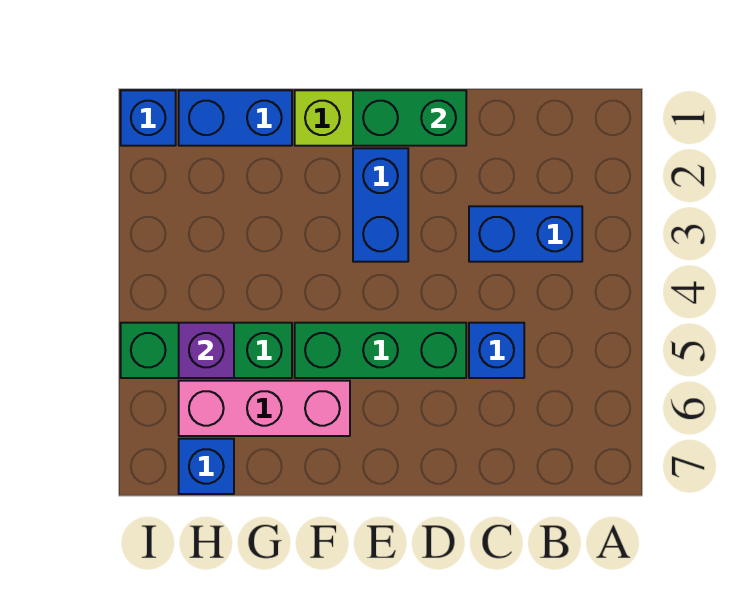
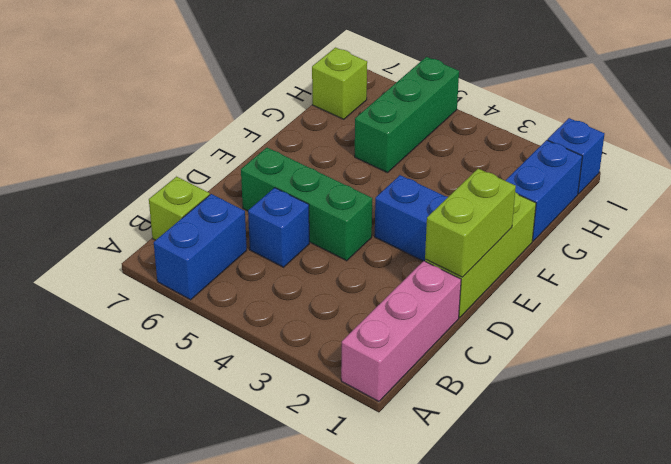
blue 1x2 brick [469,206,582,262] -> blue 1x2 brick moved to [154,194,247,300]
none -> lime 1x1 brick [149,177,210,240]
green 1x2 brick [353,90,466,146] -> lime 1x2 brick [425,169,516,277]
green 1x3 brick [295,323,466,378] -> green 1x3 brick turned to [241,148,372,261]
pink 1x3 brick [179,381,350,436] -> pink 1x3 brick moved to [341,261,461,401]
purple 1x1 brick [179,323,234,378] -> none
blue 1x1 brick [179,439,234,494] -> lime 1x1 brick [312,48,367,119]

